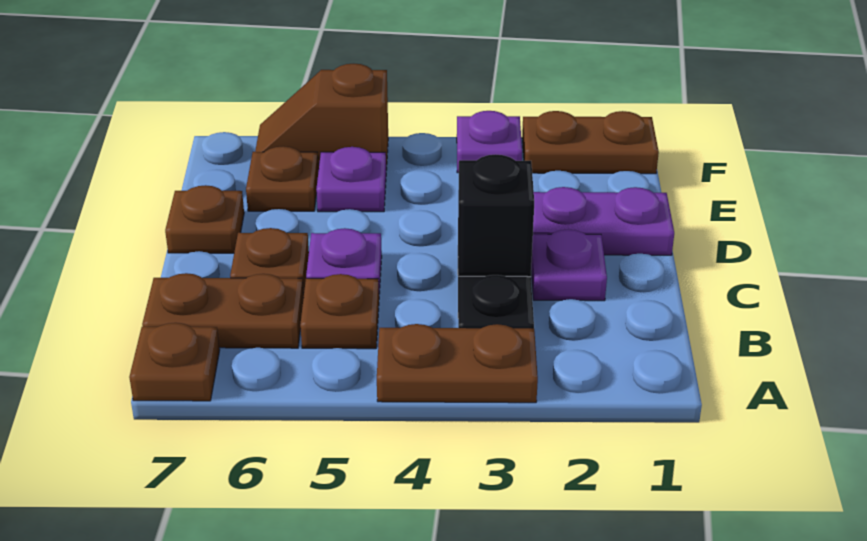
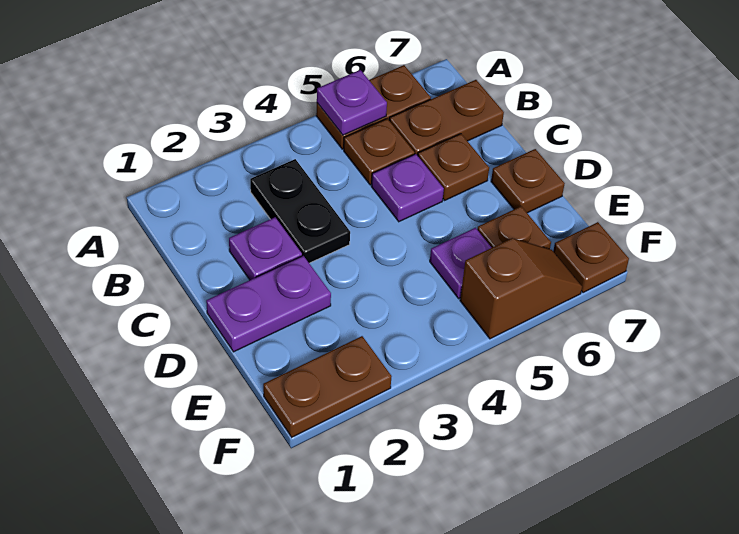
brown 1x2 plate [377,324,538,403] -> brown 1x2 plate moved to [316,65,431,149]
brown 1x1 plate [129,323,220,401] -> brown 1x1 plate moved to [553,222,629,293]
black 1x1 brick [458,154,534,277] -> none
purple 1x1 plate [457,111,522,173] -> purple 1x1 plate moved to [317,70,387,135]

